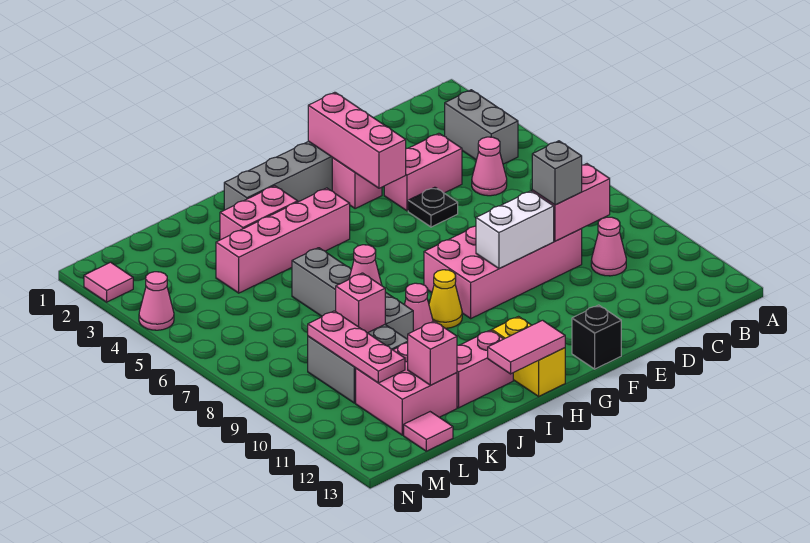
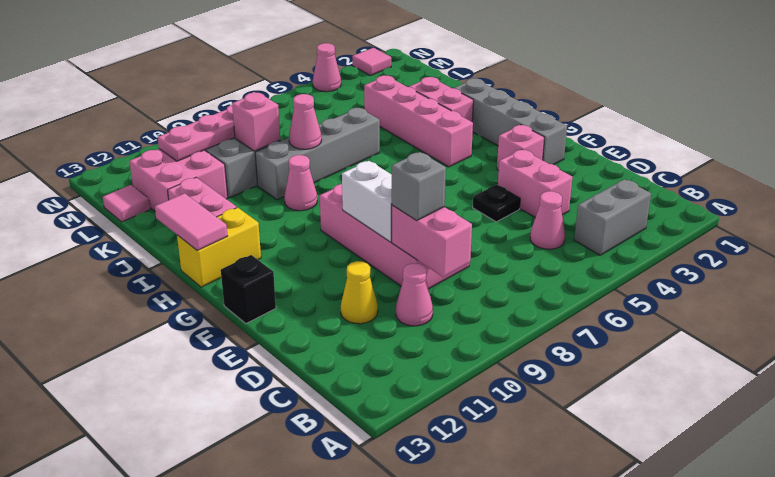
pink 1x3 brick [308,92,406,188] -> none
yellow 1x1 cone [429,270,462,328] -> yellow 1x1 cone moved to [341,261,378,324]
pink 1x1 brick [408,321,457,385] -> none

